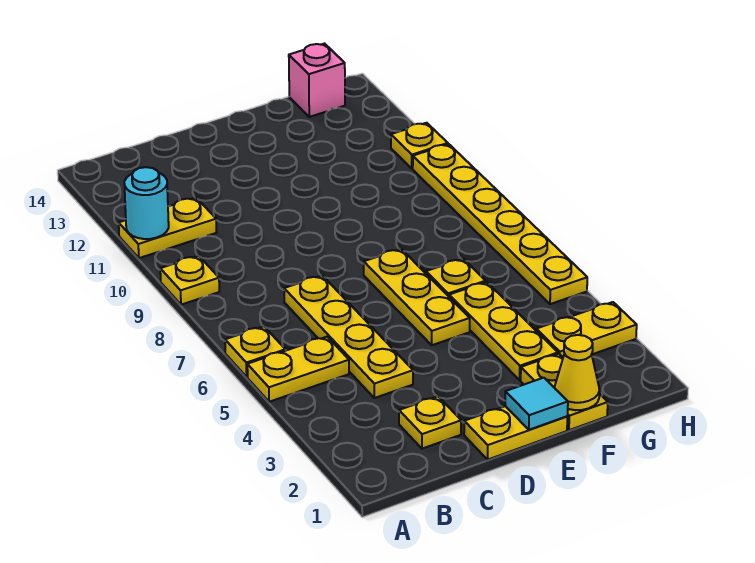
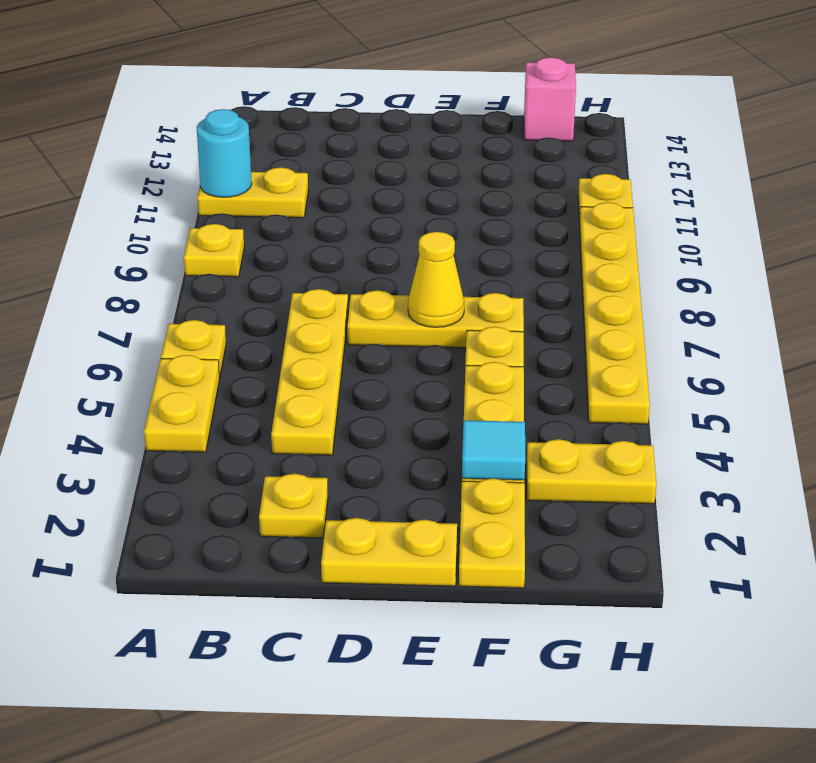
yellow 1x2 plate [247,337,349,402] -> yellow 1x2 plate turned to [144,355,220,452]
cyan 1x1 tile [505,378,568,430] -> cyan 1x1 tile moved to [462,420,525,480]
yellow 1x3 plate [364,249,470,345] -> yellow 1x3 plate turned to [347,290,524,348]
yellow 1x1 cone [554,335,599,410] -> yellow 1x1 cone moved to [408,232,464,327]

